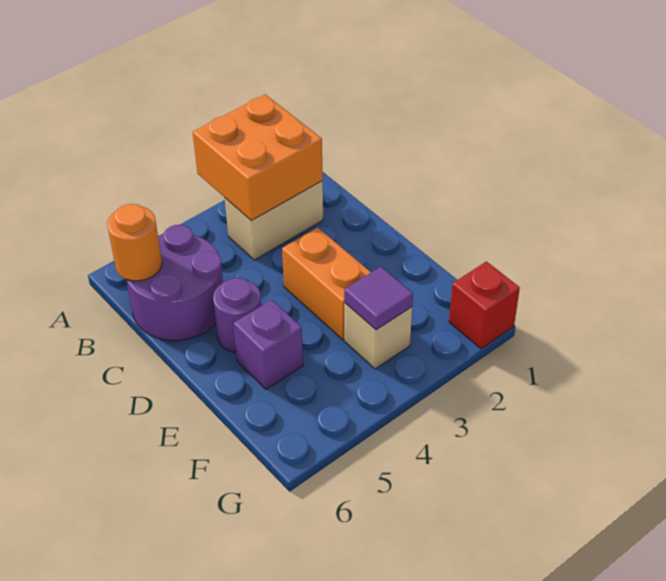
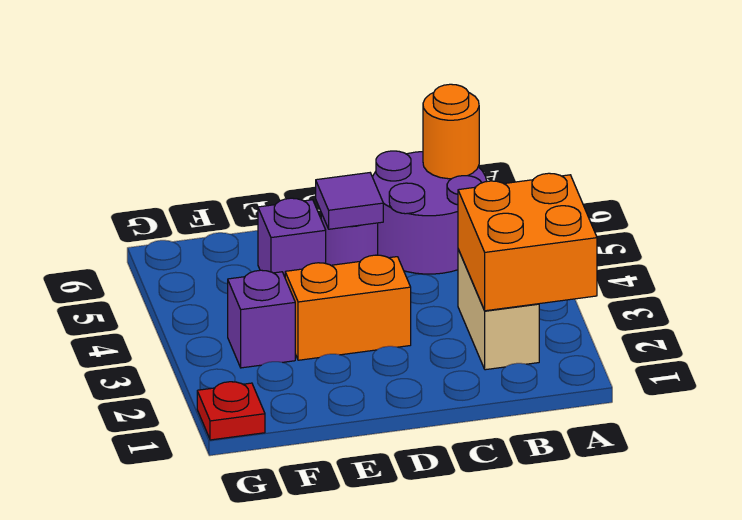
tan 1x1 brick [344,303,412,369] -> purple 1x1 brick [228,270,295,368]
purple 1x1 tile [344,267,413,330] -> purple 1x1 tile moved to [316,173,383,229]
red 1x1 brick [449,261,520,349] -> red 1x1 plate [197,382,265,440]

